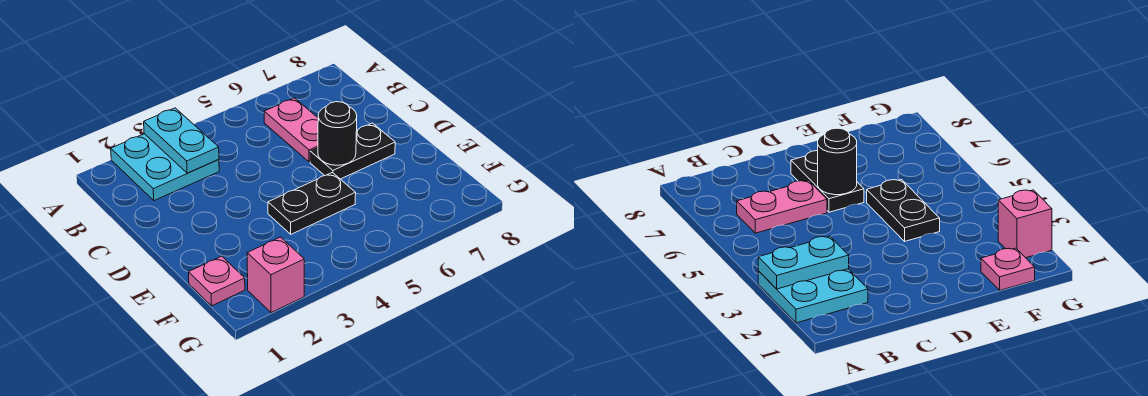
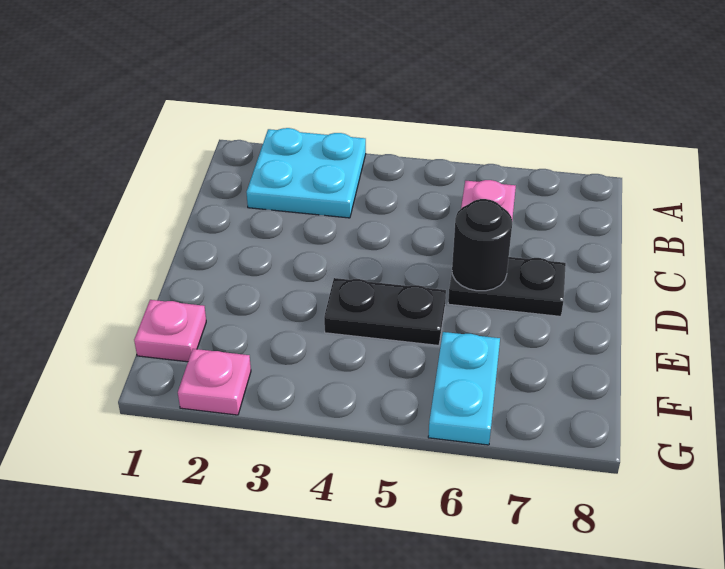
cyan 1x2 plate [144,108,219,173] -> cyan 1x2 plate moved to [428,332,500,445]
pink 1x1 brick [247,237,304,313] -> pink 1x1 plate [178,349,251,415]

